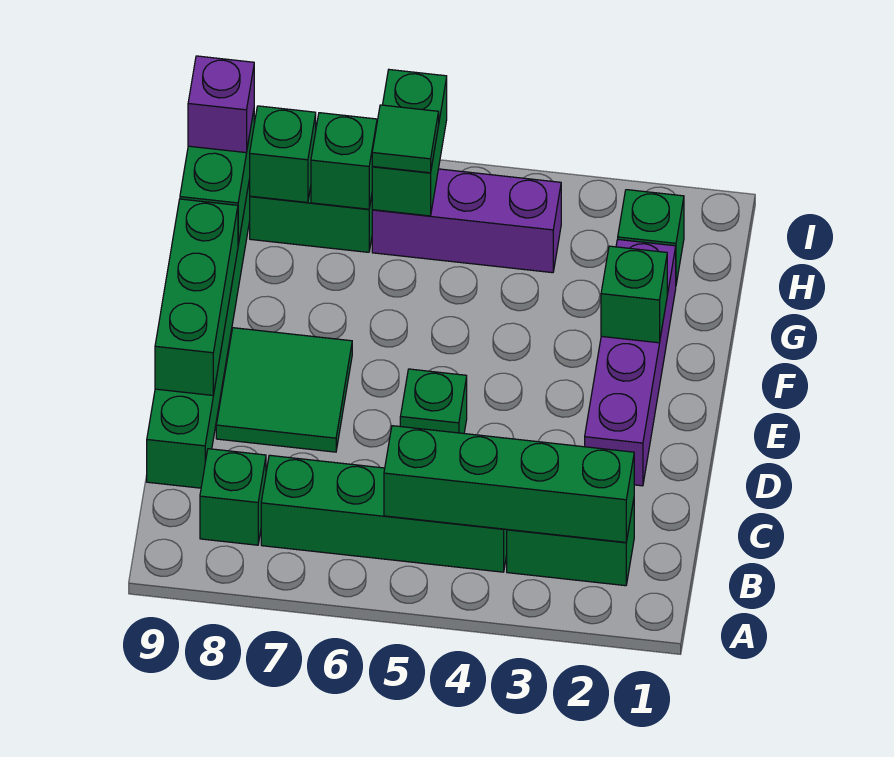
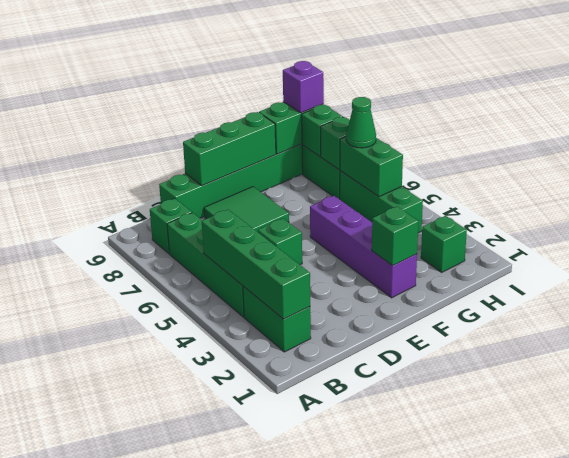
purple 1x4 brick [585,239,676,486] -> purple 1x4 brick turned to [310,196,417,298]
purple 1x3 brick [372,169,561,273] -> green 1x3 brick [340,171,423,233]
green 1x2 brick [372,70,447,216] -> green 1x2 brick turned to [340,137,403,197]
green 1x1 tile [372,105,439,173] -> green 1x1 cone [346,97,376,148]

